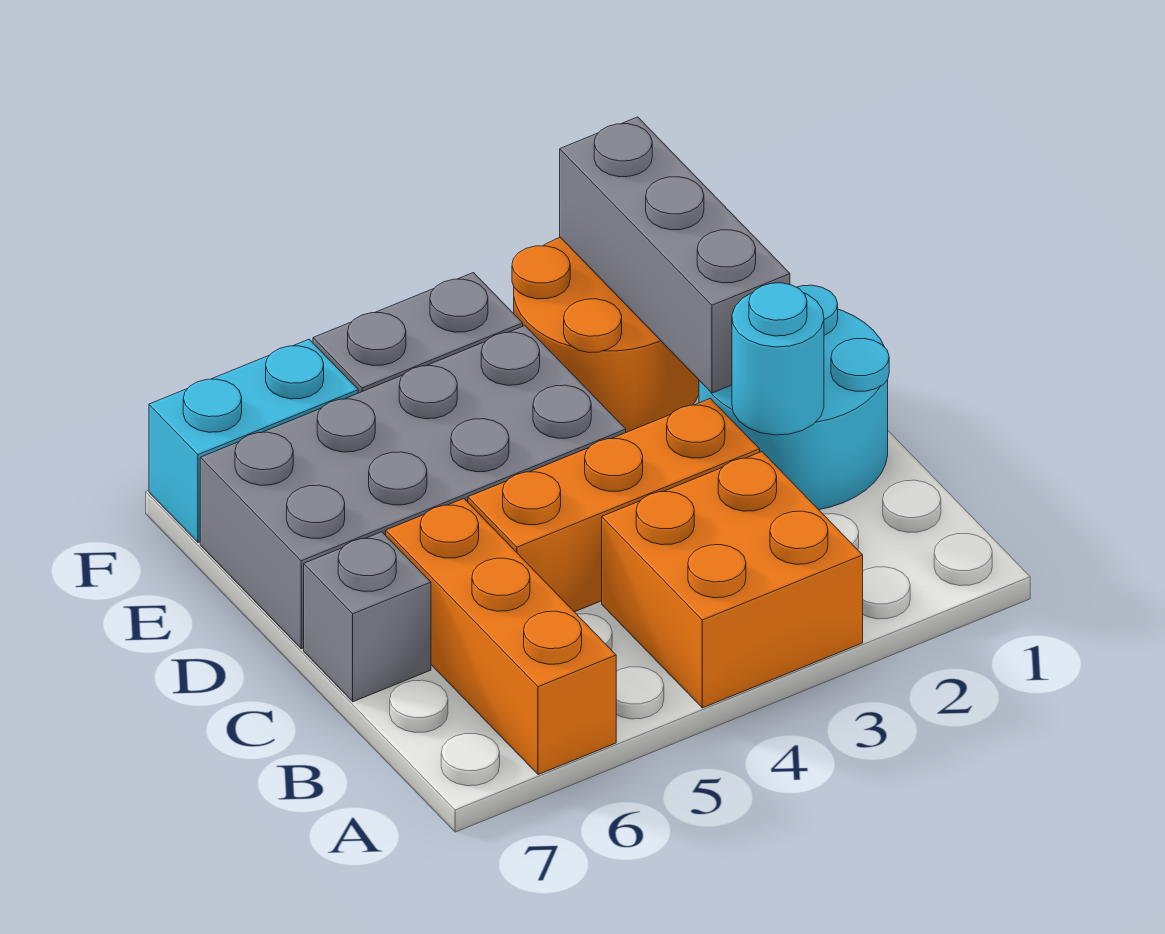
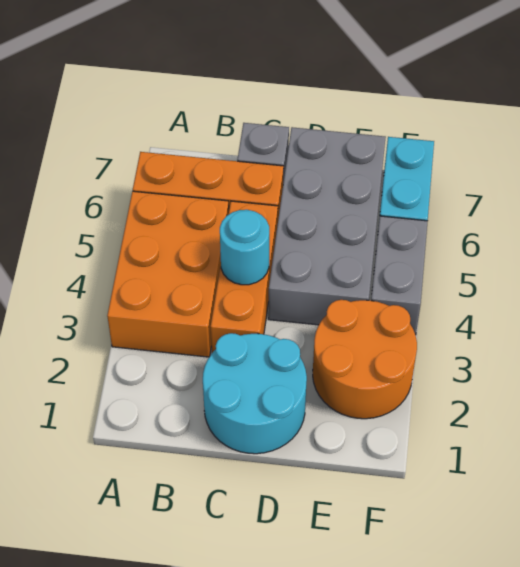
orange 2x2 brick [602,452,863,708] -> orange 2x3 brick [107,191,229,357]
cyan 1x1 round brick [732,283,824,435] -> cyan 1x1 round brick moved to [220,210,269,285]
grey 1x3 brick [560,117,790,393] -> none

